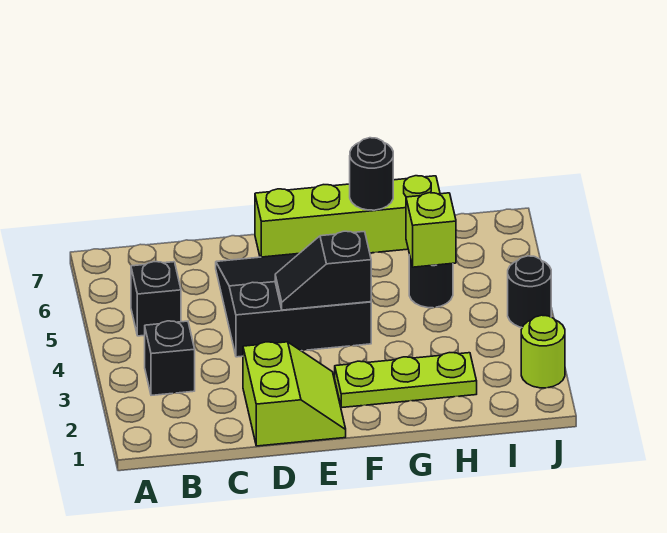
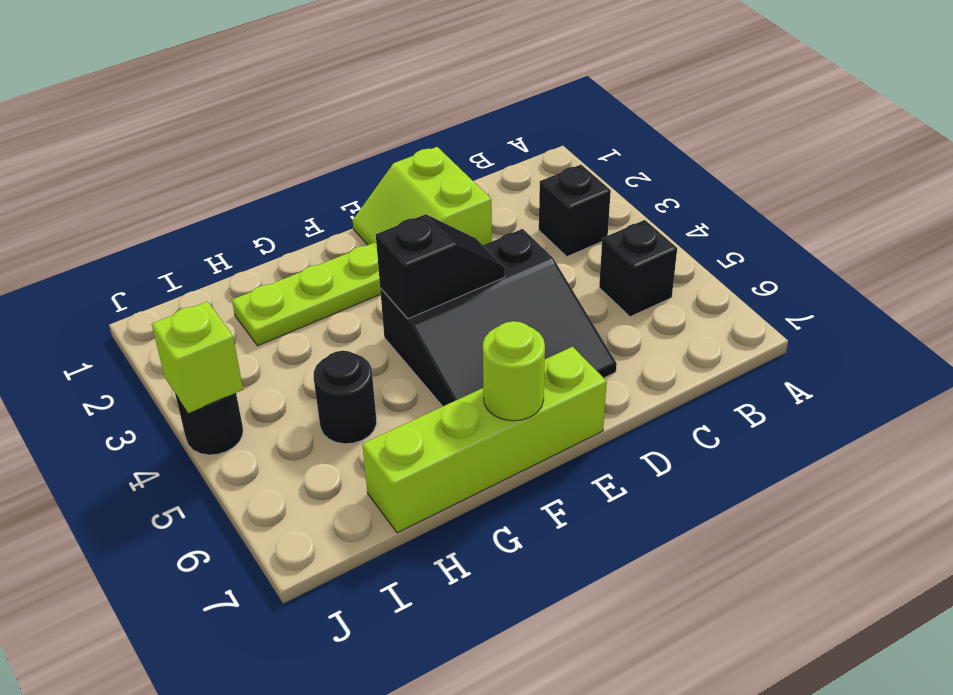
black 1x1 round brick [350,138,393,210] -> none
lime 1x1 brick [406,193,456,267] -> lime 1x1 brick moved to [152,301,243,413]
lime 1x1 round brick [521,315,565,388] -> lime 1x1 round brick moved to [483,321,545,421]

